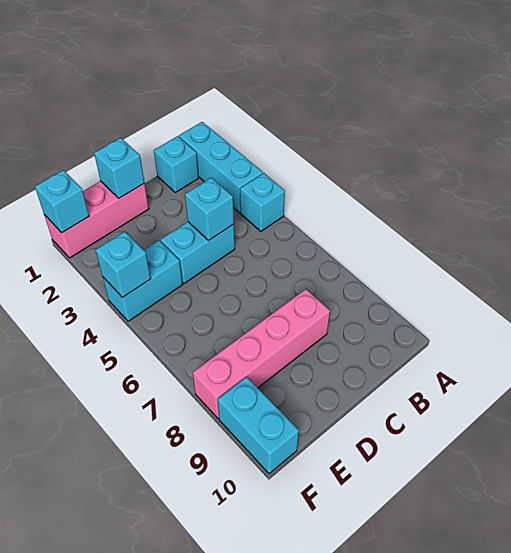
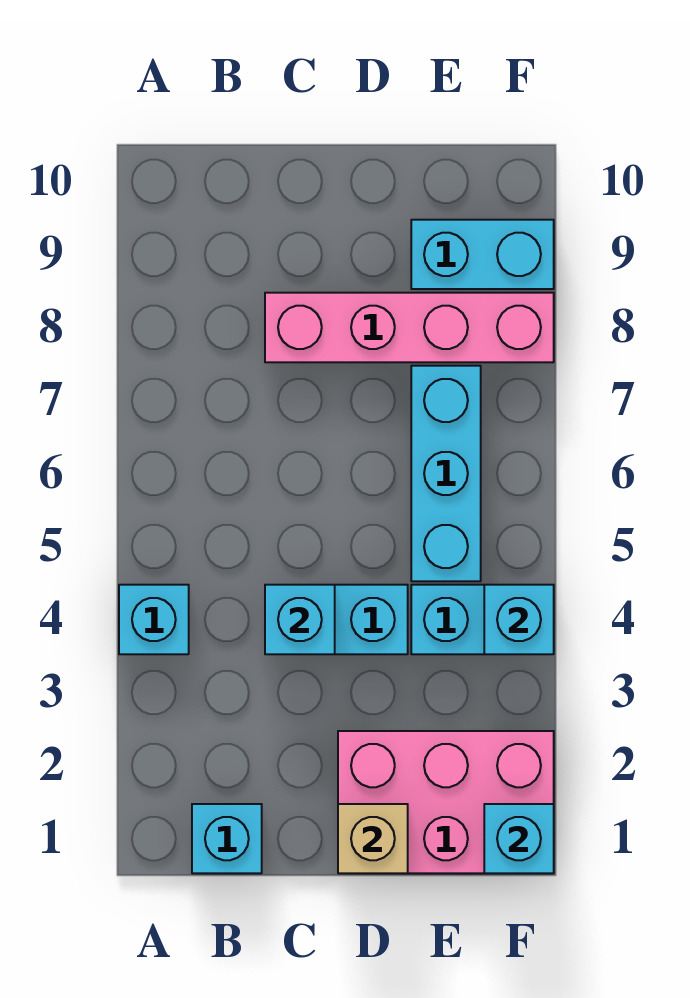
cyan 1x3 brick [179,122,263,213] -> cyan 1x3 brick moved to [411,366,481,581]
pink 1x3 brick [44,181,149,258] -> pink 2x3 brick [338,731,554,873]
cyan 1x1 brick [94,138,144,198] -> tan 1x1 brick [338,804,408,873]
cyan 1x2 brick [218,377,299,474] -> cyan 1x2 brick turned to [411,220,554,289]

